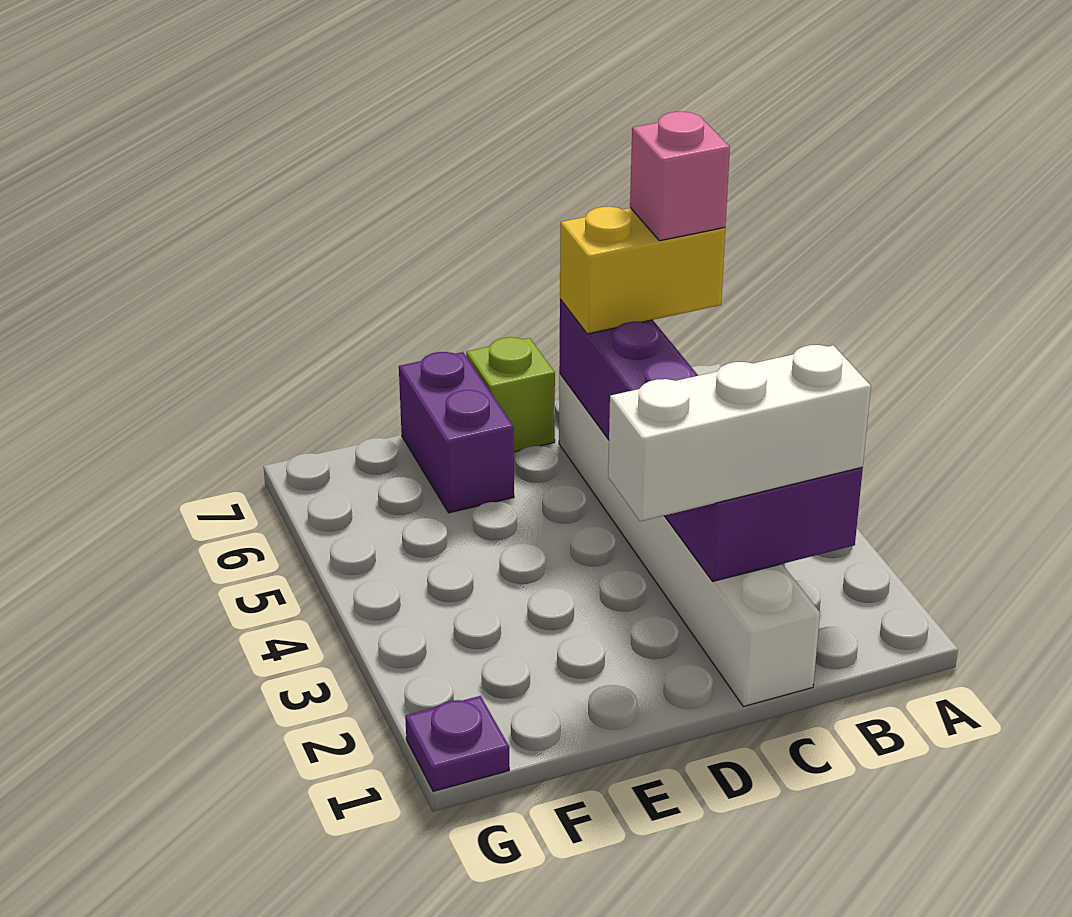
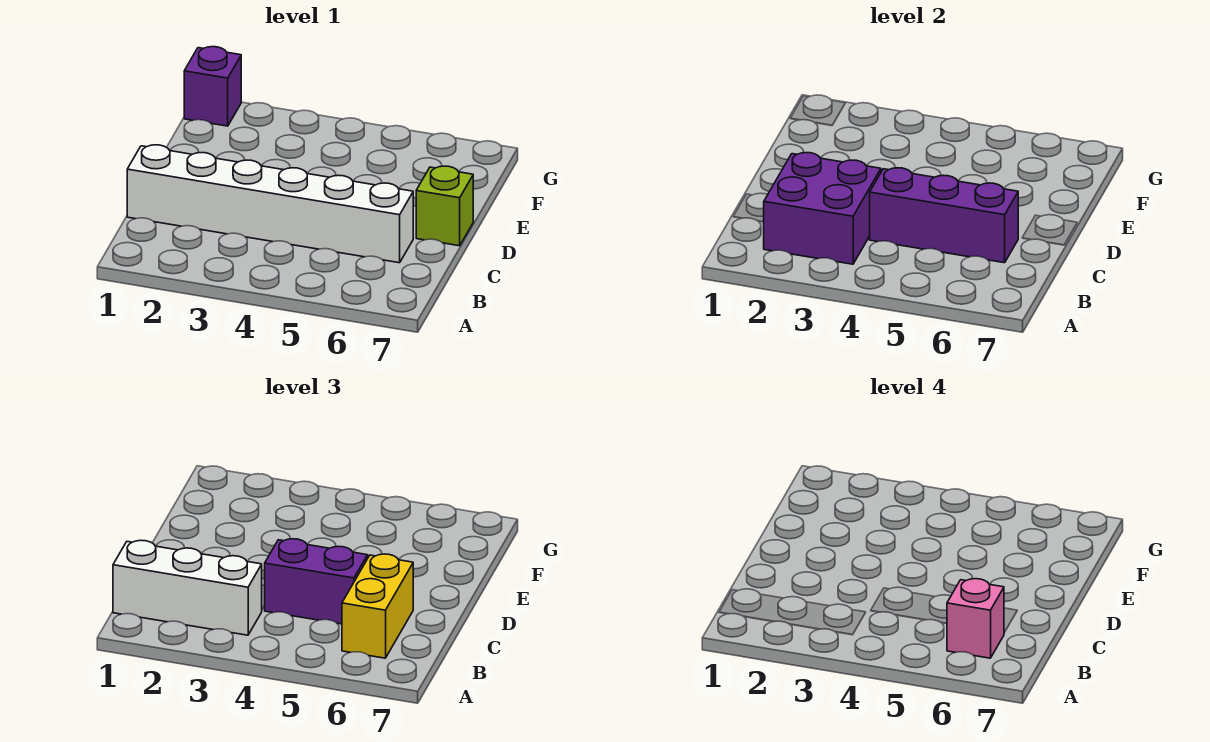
white 1x3 brick [608,345,871,521] -> white 1x3 brick turned to [113,540,262,635]
purple 1x2 brick [399,352,514,513] -> purple 1x2 brick moved to [265,539,368,624]
purple 1x1 plate [405,696,509,792] -> purple 1x1 brick [184,47,241,126]

